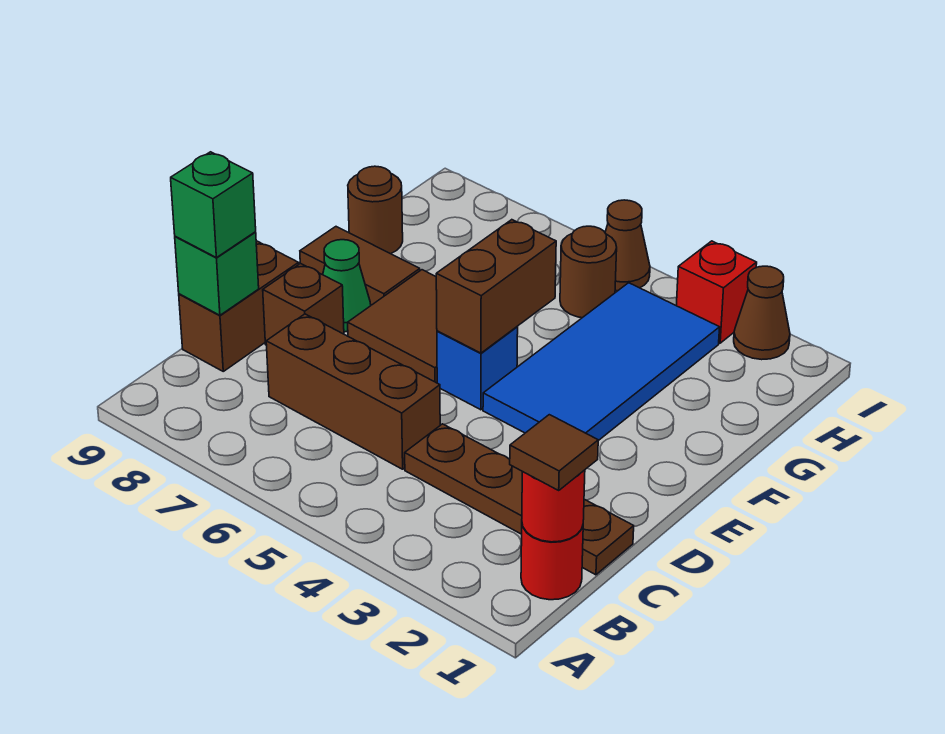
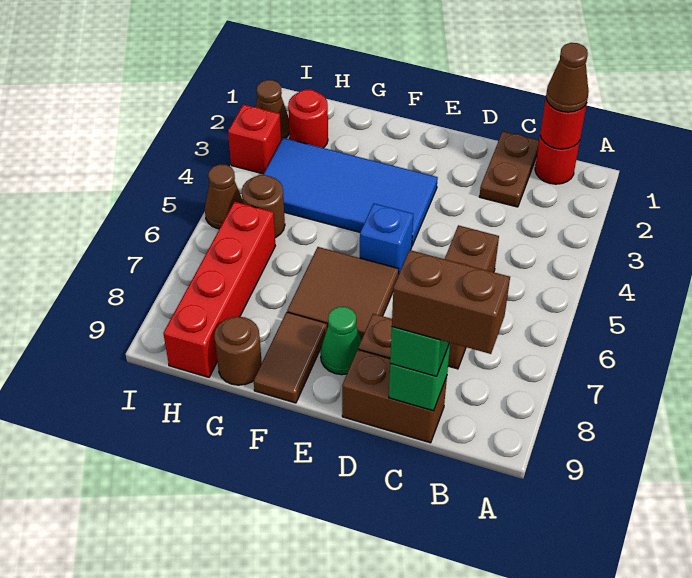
brown 1x1 tile [510,415,598,490] -> brown 1x1 cone [546,43,589,112]
brown 1x4 plate [405,424,634,575] -> brown 1x2 plate [479,131,539,207]
brown 1x2 brick [436,220,556,353] -> brown 1x2 brick moved to [392,250,510,354]
none -> red 1x1 round brick [288,89,328,148]
none -> red 1x4 brick [163,202,275,377]

